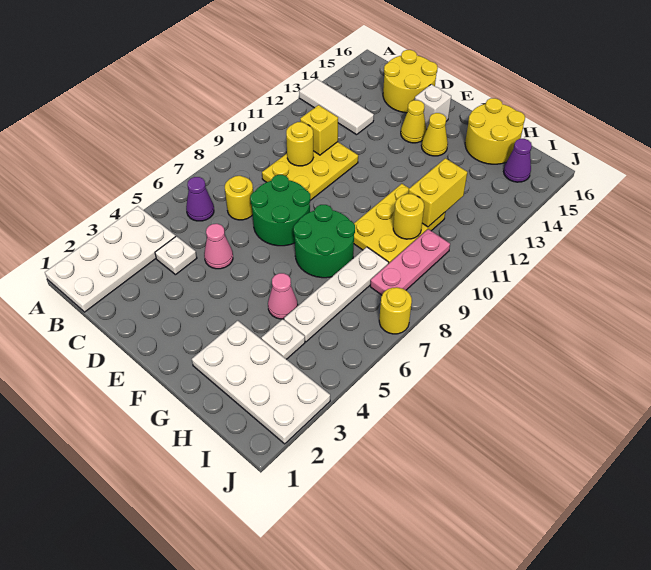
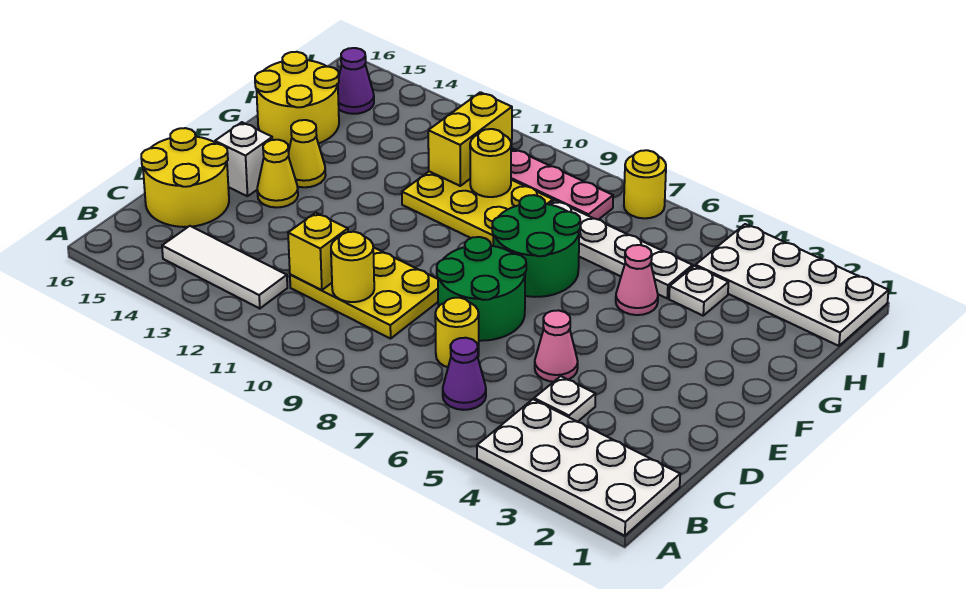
white 1x3 tile [299,79,374,135] -> white 1x3 tile turned to [162,226,287,309]
white 2x4 plate [192,321,330,444] -> white 2x4 plate turned to [696,224,889,346]
yellow 1x2 brick [408,158,467,227] -> yellow 1x2 brick turned to [428,92,512,186]

